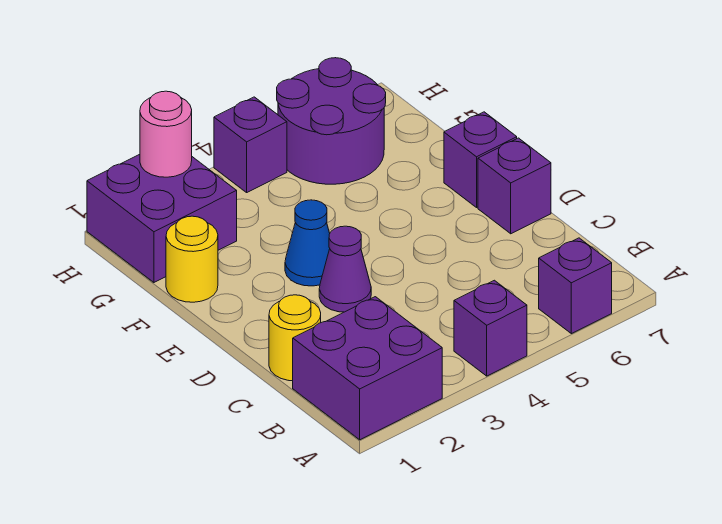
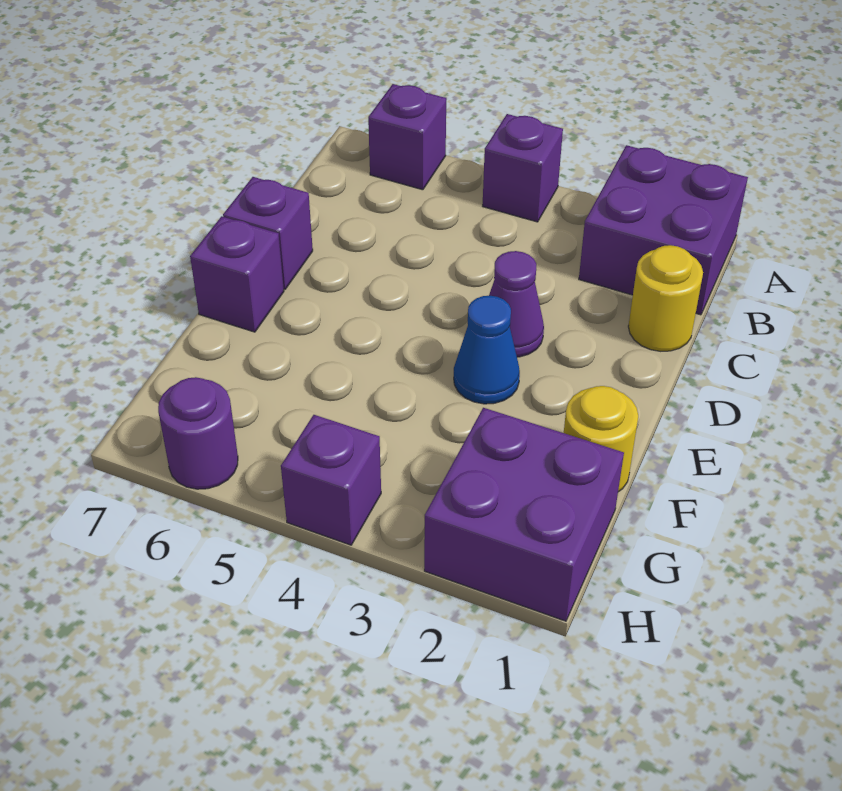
purple 2x2 round brick [277,58,386,184] -> purple 1x1 round brick [158,377,238,489]
pink 1x1 round brick [140,91,192,177] -> none

